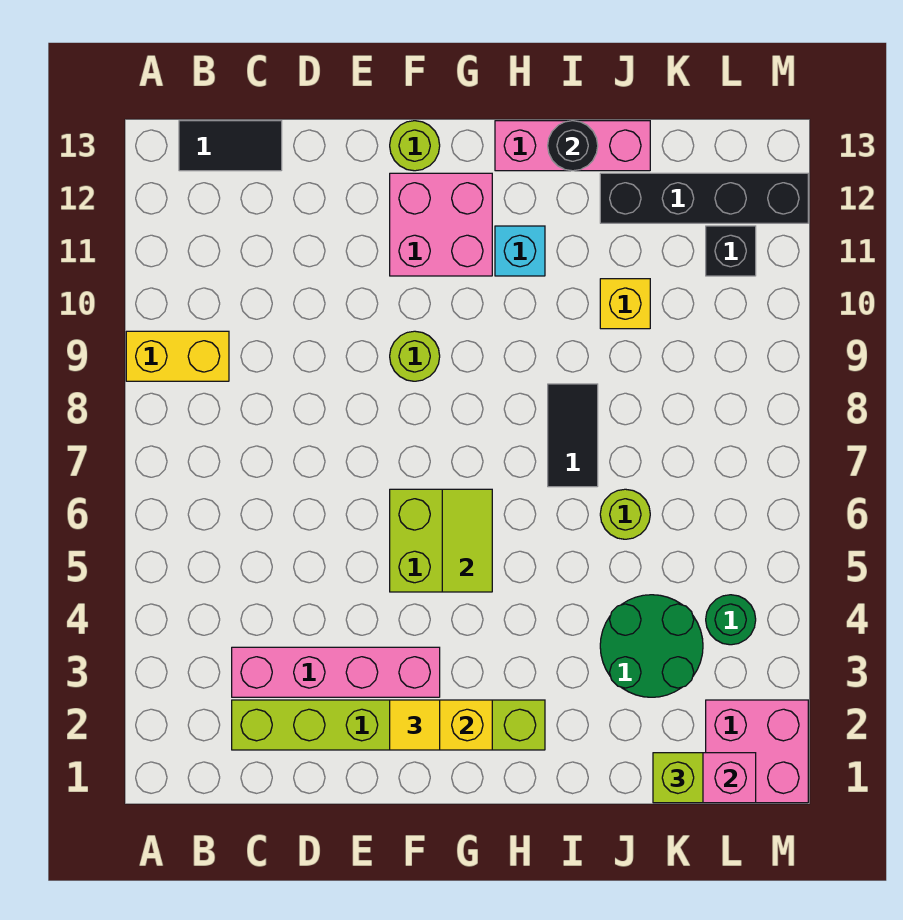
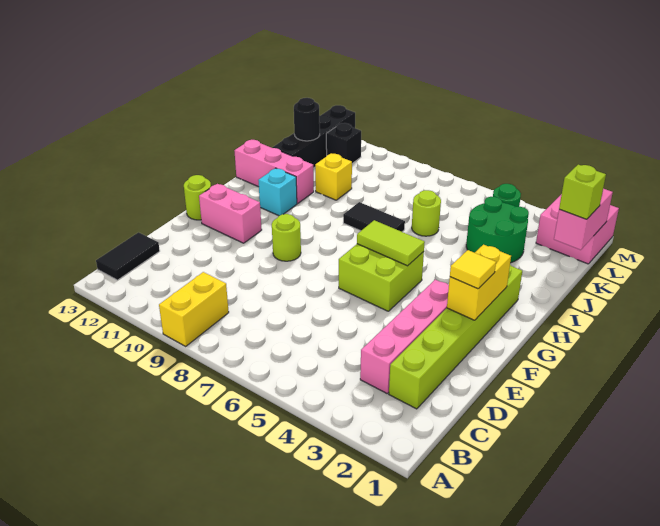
pink 2x2 brick [390,173,492,276] -> pink 1x2 brick [199,184,262,243]
pink 1x3 brick [495,121,650,171] -> pink 1x3 brick turned to [234,140,314,203]
black 1x1 round brick [548,121,598,171] -> black 1x1 round brick moved to [294,98,320,141]

